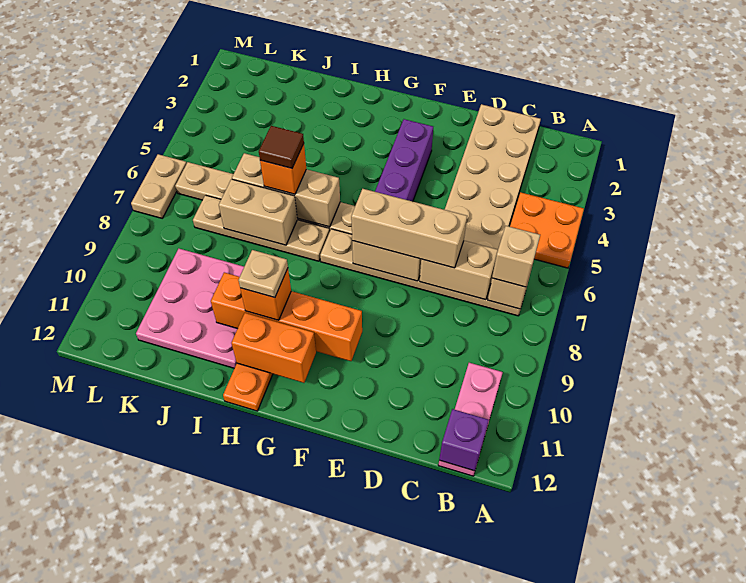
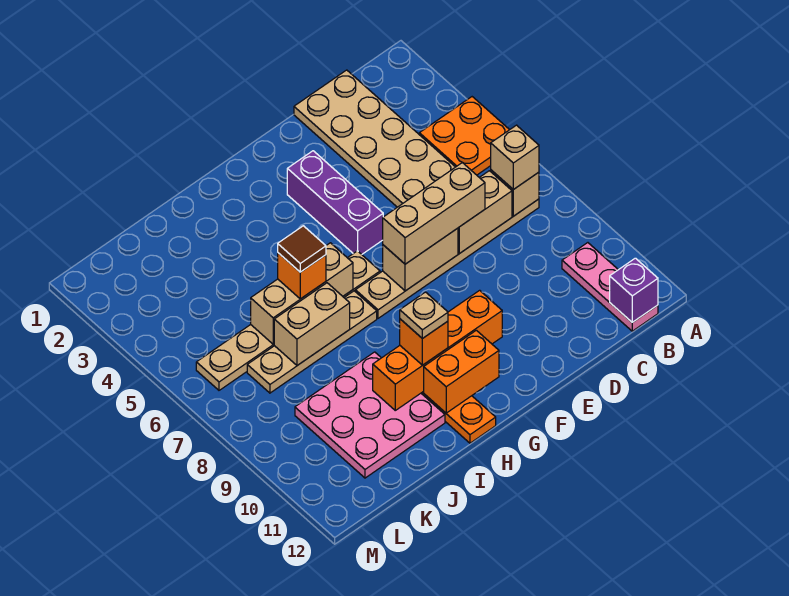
tan 1x2 plate [131,154,187,218] -> none

